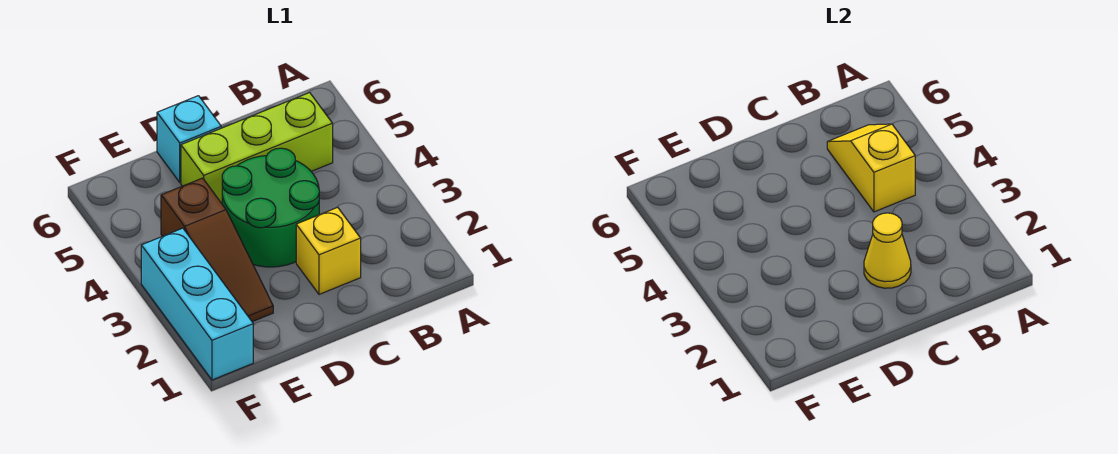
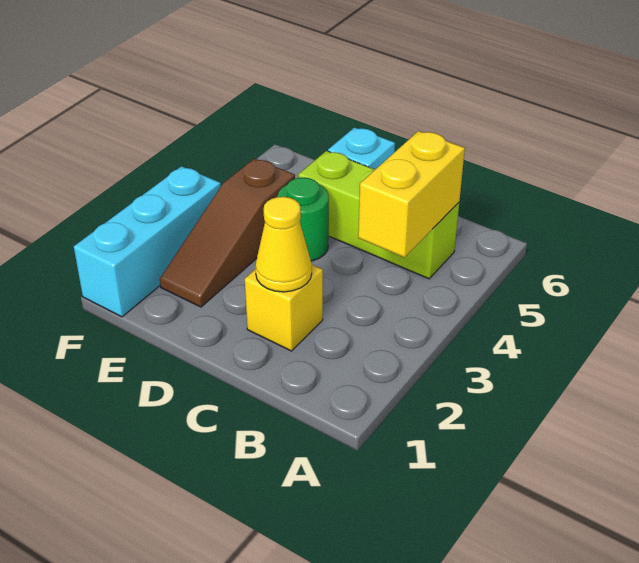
yellow 1x2 slope [827,124,915,212] -> yellow 1x2 brick [358,131,465,257]
green 2x2 round brick [222,148,319,267] -> green 1x1 round brick [277,177,329,261]

